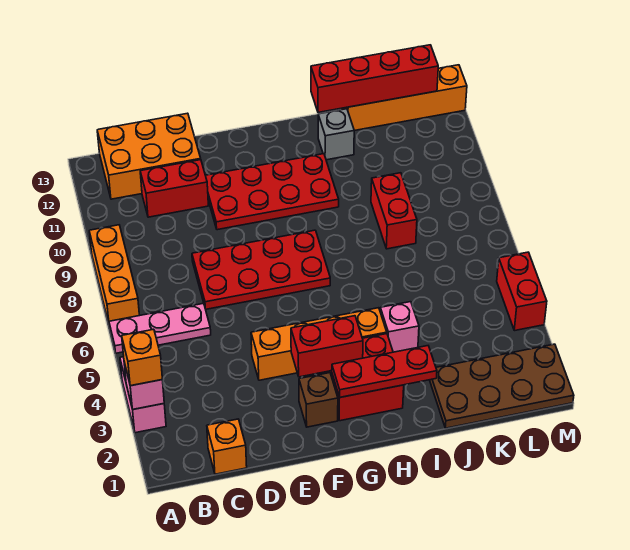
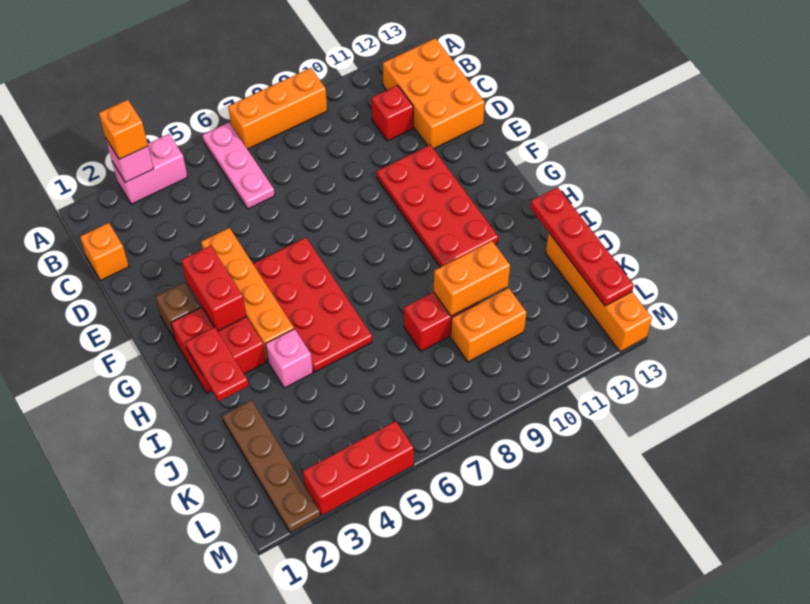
red 1x2 brick [140,160,208,217] -> red 1x1 brick [372,85,413,141]
red 2x4 plate [192,230,330,309] -> red 2x4 plate moved to [253,238,372,372]
red 1x3 plate [332,346,437,397] -> red 1x2 plate [185,327,249,401]
grey 1x1 brick [318,109,354,160] -> none
red 1x4 brick [311,45,438,112] -> red 1x4 plate [530,187,634,306]
brown 2x4 plate [430,344,574,428] -> brown 1x4 plate [222,400,320,533]
none -> orange 1x2 brick [434,241,510,316]
none -> orange 1x2 brick [451,288,527,362]
red 1x2 brick [497,252,547,331] -> red 1x3 brick [303,421,414,516]

